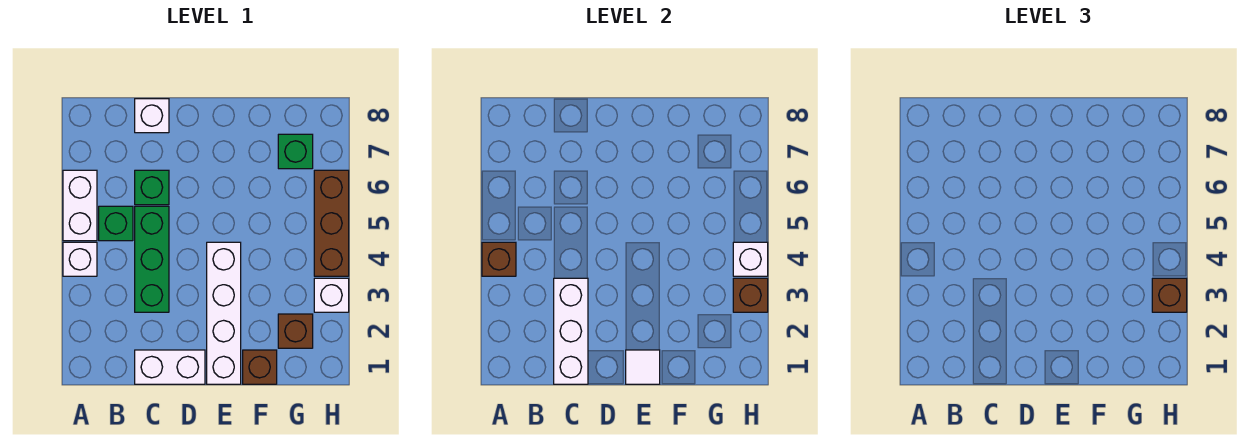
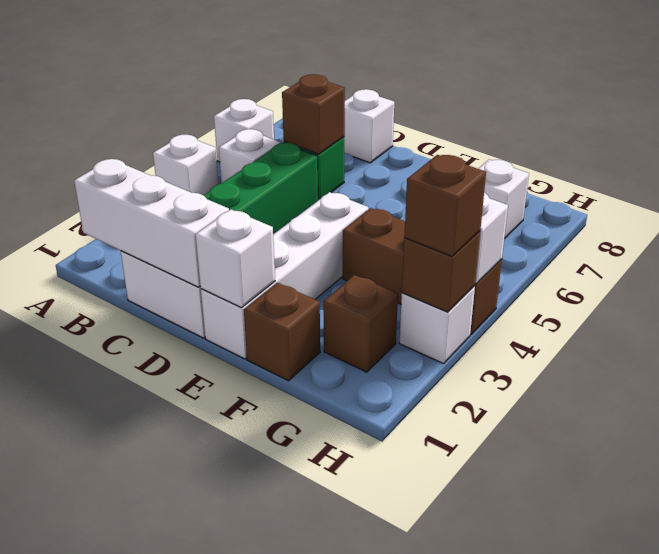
brown 1x1 brick [482,242,516,276] -> brown 1x1 brick moved to [282,74,345,154]
white 1x2 brick [63,170,97,241] -> white 1x1 brick [214,99,274,162]
green 1x1 brick [99,206,133,241] -> white 1x1 brick [219,129,281,183]
white 1x3 brick [554,278,588,384] -> white 1x3 brick turned to [74,159,229,287]
white 1x1 tile [626,350,660,384] -> white 1x1 brick [196,210,275,308]
green 1x1 brick [278,134,313,169] -> white 1x1 brick [478,160,529,239]
brown 1x3 brick [314,170,349,276] -> brown 1x3 brick turned to [343,208,502,334]

